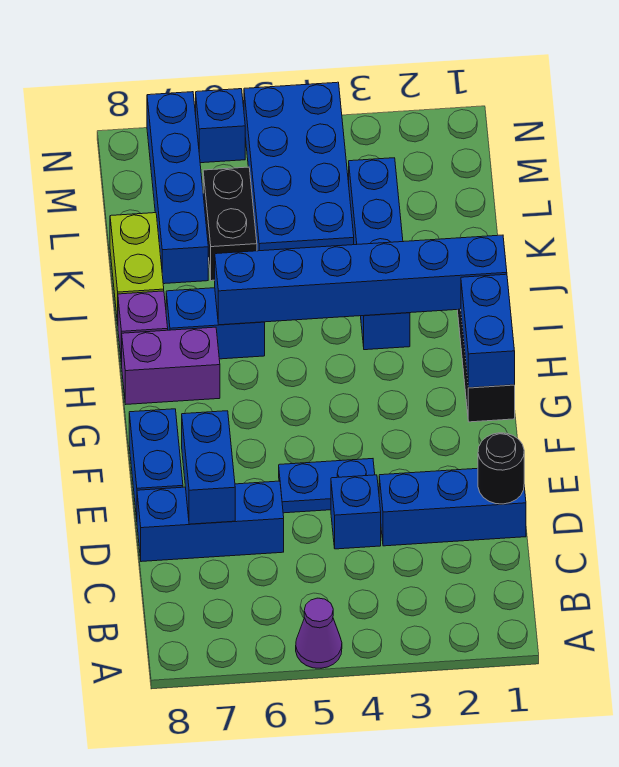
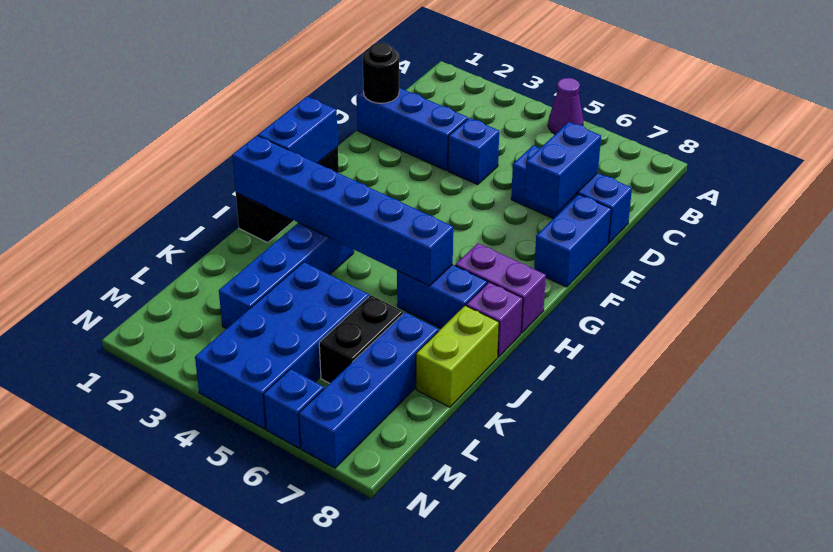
blue 1x2 plate [279,459,375,513] -> none

